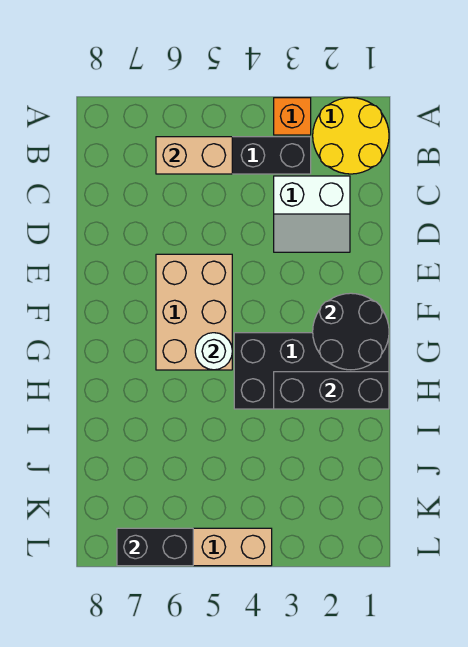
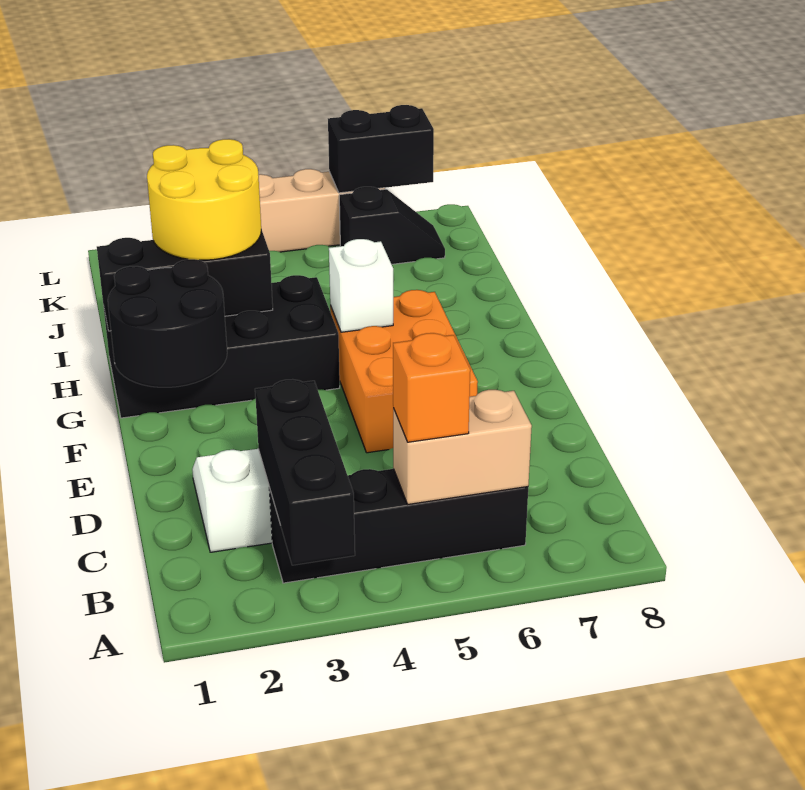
yellow 2x2 round brick [313,98,389,174] -> yellow 2x2 round brick moved to [147,139,261,260]
orange 1x1 brick [274,98,311,135] -> orange 1x1 brick moved to [393,333,470,442]
none -> black 1x3 brick [255,379,355,565]
tan 2x3 brick [156,254,232,370] -> orange 2x3 brick [330,290,478,453]
white 1x1 round brick [195,333,232,370] -> white 1x1 brick [329,239,393,332]
none -> black 1x2 slope [339,187,445,264]

